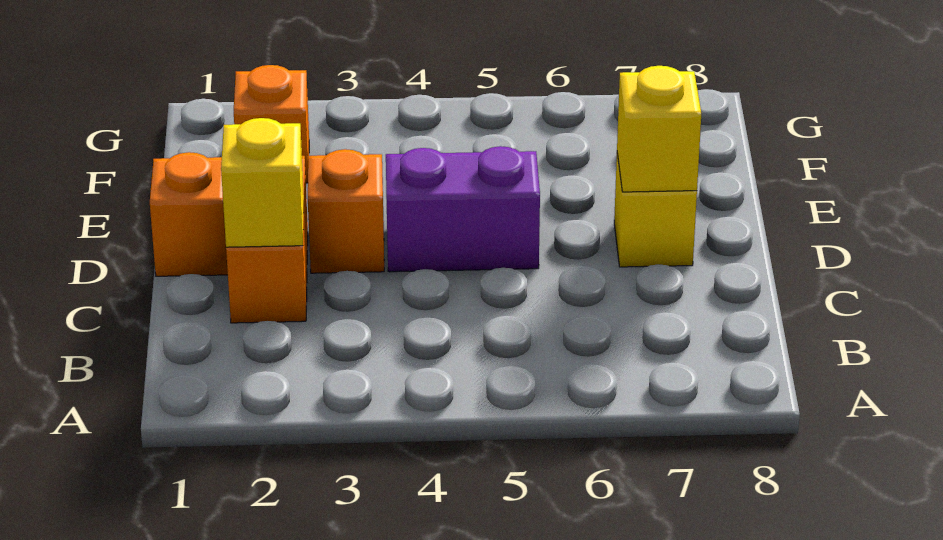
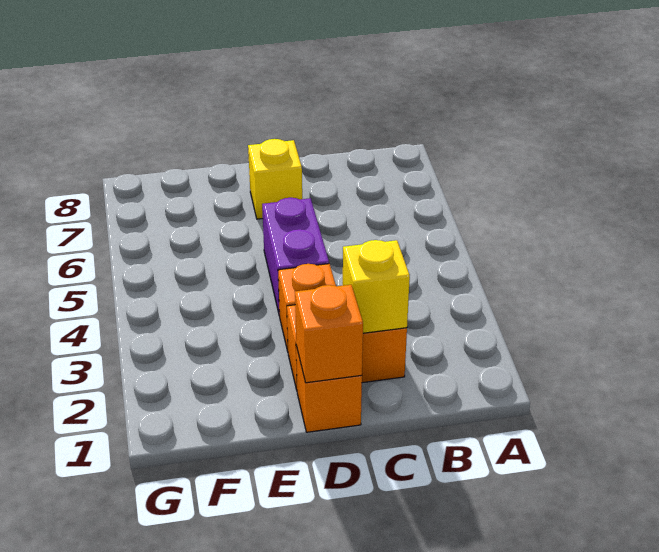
yellow 1x1 brick [617,66,701,192] -> none
orange 1x1 brick [234,65,309,183] -> orange 1x1 brick moved to [295,285,363,383]

